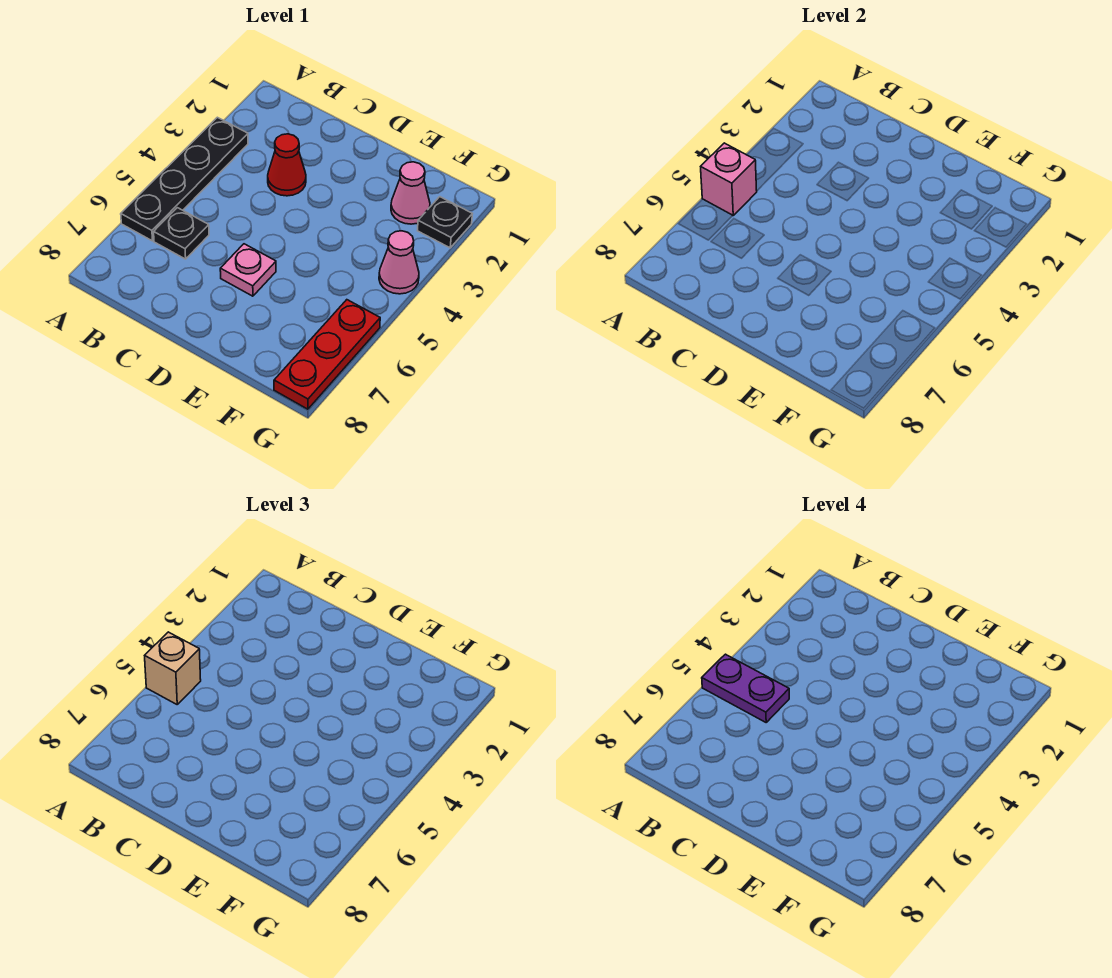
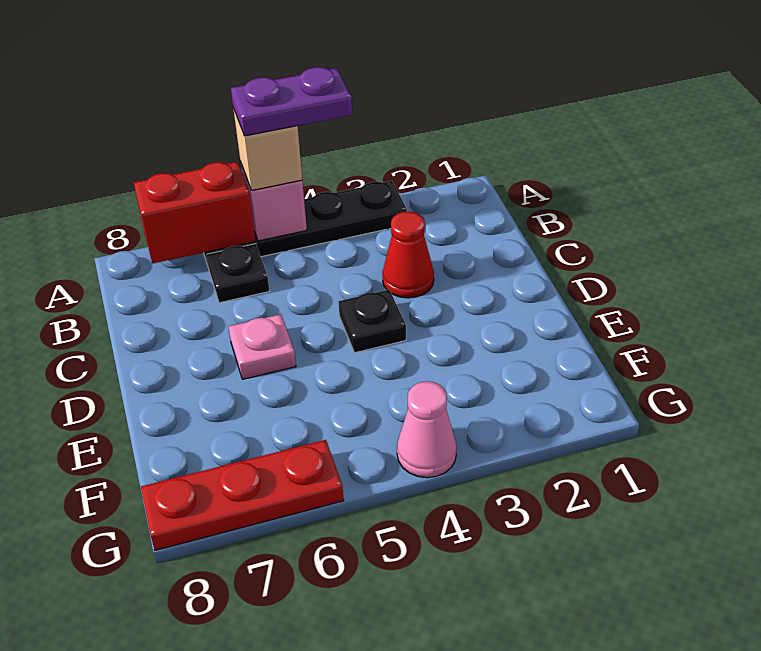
purple 1x2 plate [702,654,789,722] -> purple 1x2 plate turned to [231,67,352,136]
none -> red 1x2 brick [134,162,255,263]
pink 1x1 cone [391,162,430,224] -> none
black 1x1 plate [418,197,472,248] -> black 1x1 plate moved to [338,290,406,353]

